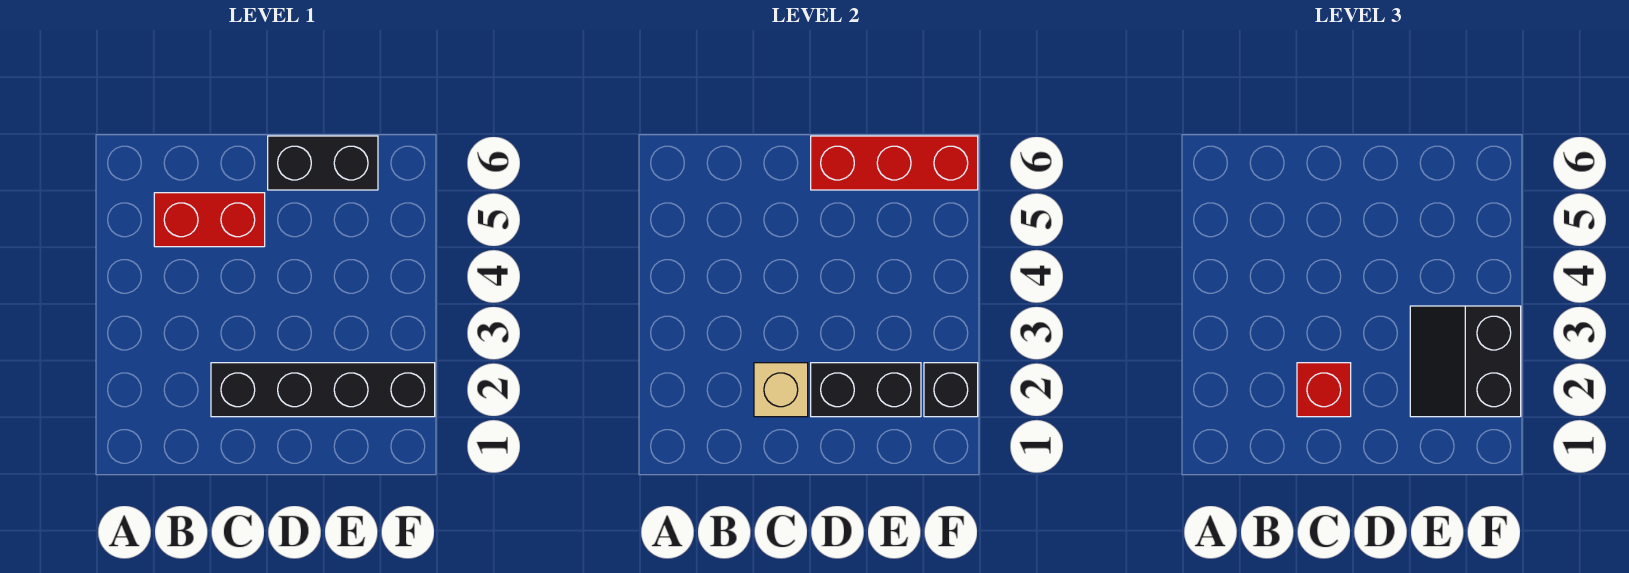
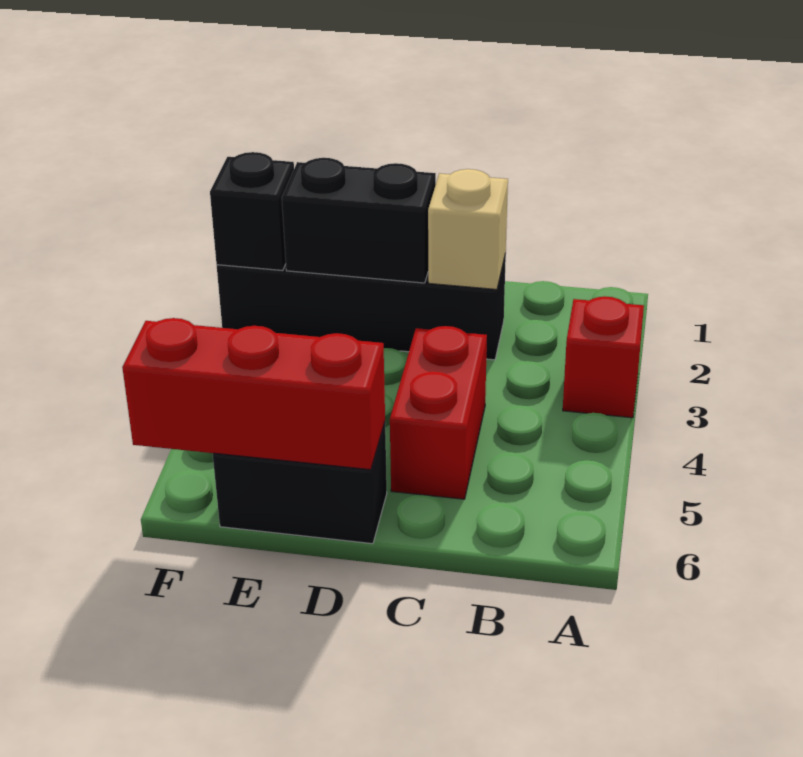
red 1x2 brick [154,193,265,247] -> red 1x2 brick turned to [390,326,487,499]
red 1x1 brick [1297,363,1351,417] -> red 1x1 brick moved to [563,296,644,418]
black 2x2 slope [1410,306,1521,417] -> none

